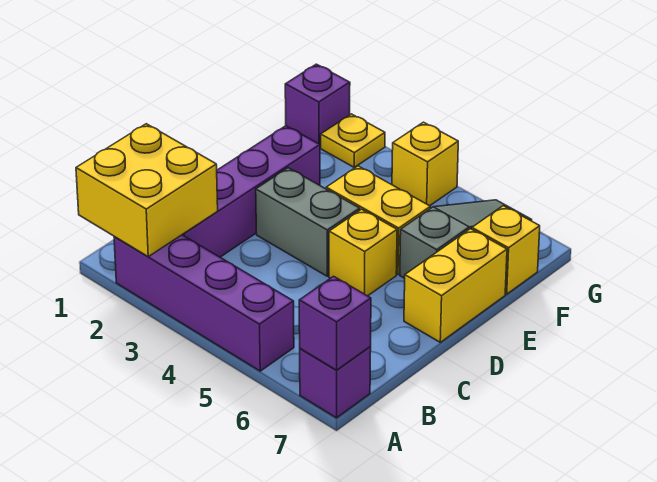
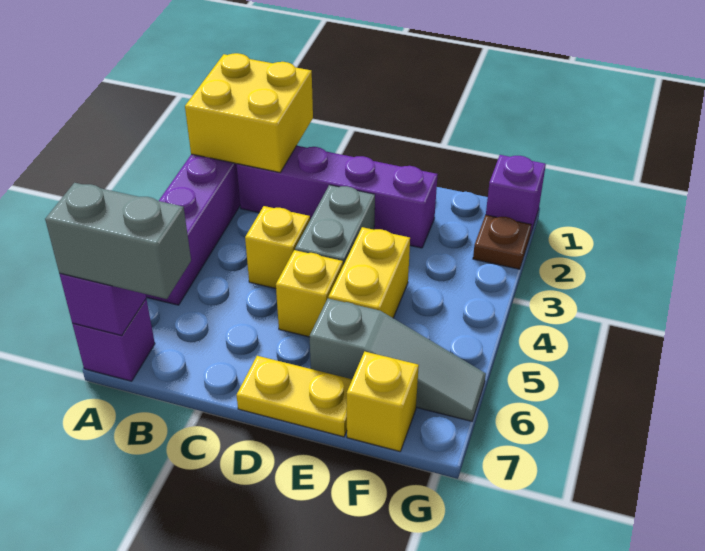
none -> grey 1x2 brick [45,183,191,299]
yellow 1x2 brick [404,229,507,342] -> yellow 1x2 plate [236,356,352,437]
yellow 1x1 plate [321,114,385,167] -> brown 1x1 plate [473,215,531,269]
yellow 1x1 brick [392,122,458,206] -> yellow 1x1 brick moved to [245,206,310,289]

